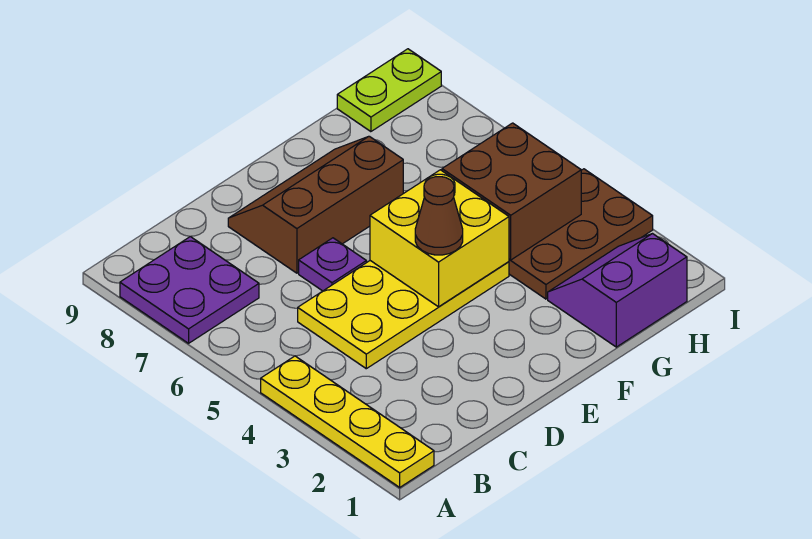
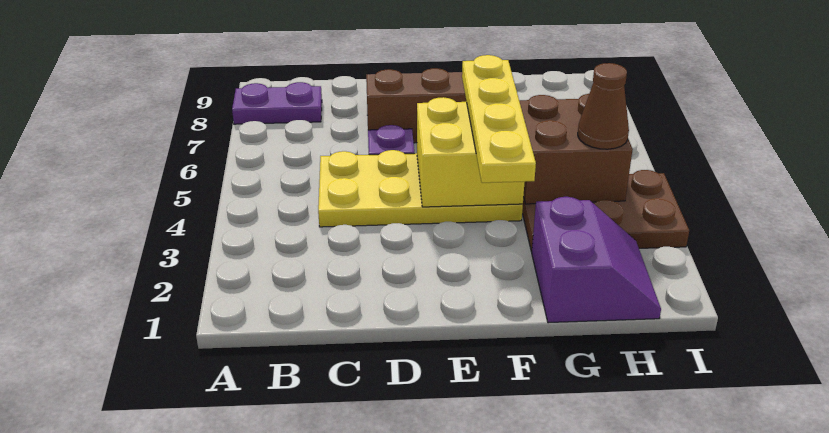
yellow 1x4 plate [261,356,434,487] -> yellow 1x4 plate moved to [462,55,536,183]
purple 2x2 plate [120,237,259,343] -> purple 1x2 plate [232,82,322,124]
brown 1x1 cone [415,177,463,255] -> brown 1x1 cone moved to [578,63,629,149]
purple 2x2 slope [548,234,687,347] -> purple 2x2 slope turned to [532,197,661,323]
lime 1x2 plate [337,49,441,132] -> none

